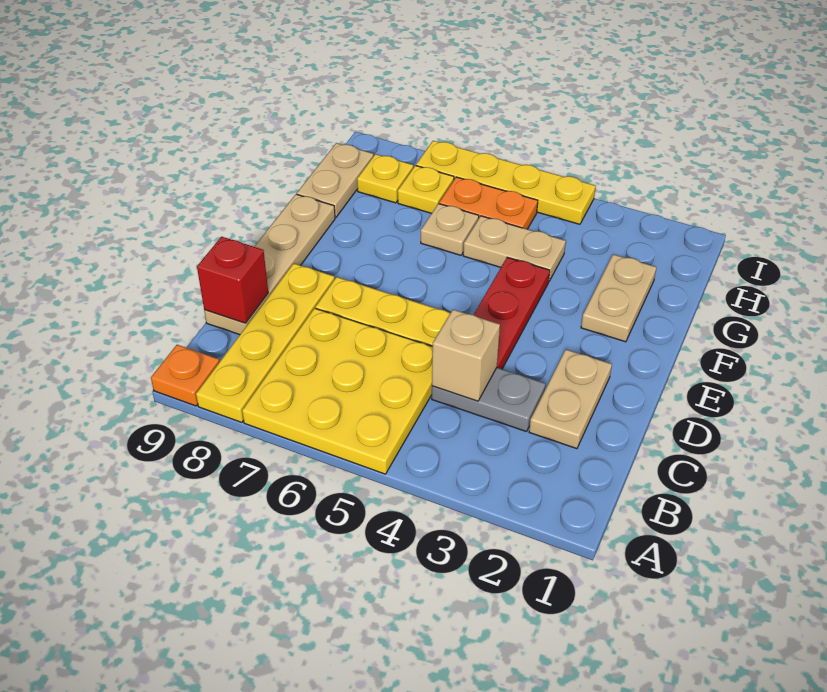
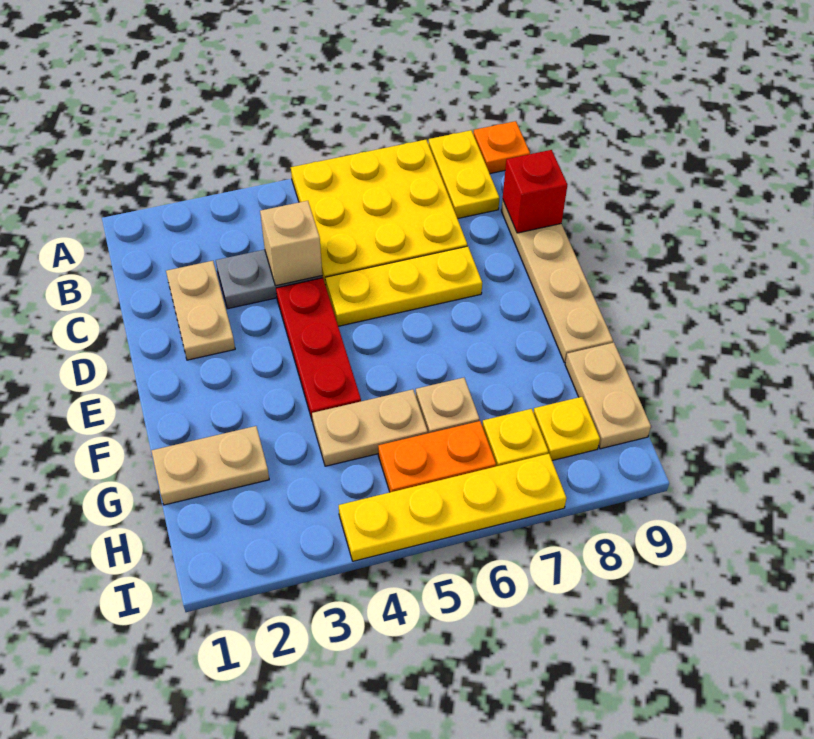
yellow 1x4 plate [196,263,335,422] -> yellow 1x2 plate [428,130,499,219]
tan 1x2 plate [581,254,656,342] -> tan 1x2 plate turned to [152,426,269,505]

